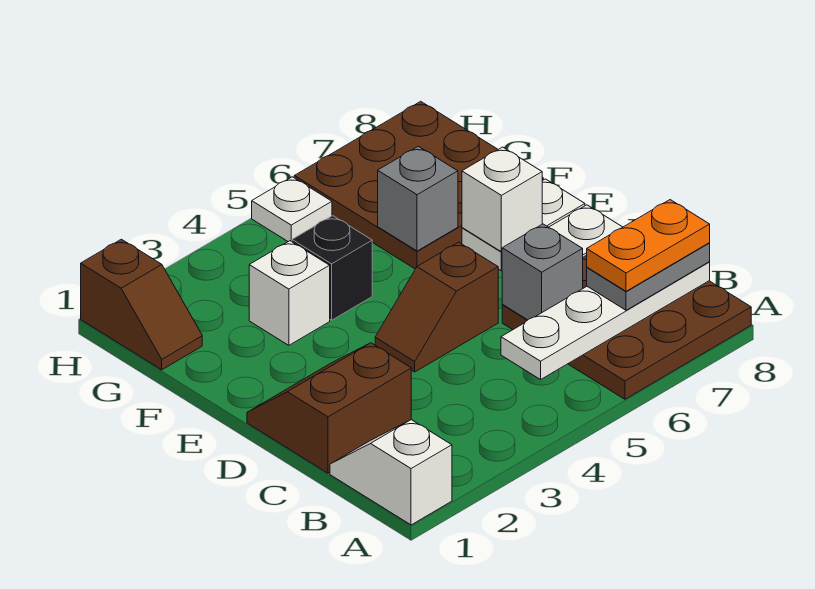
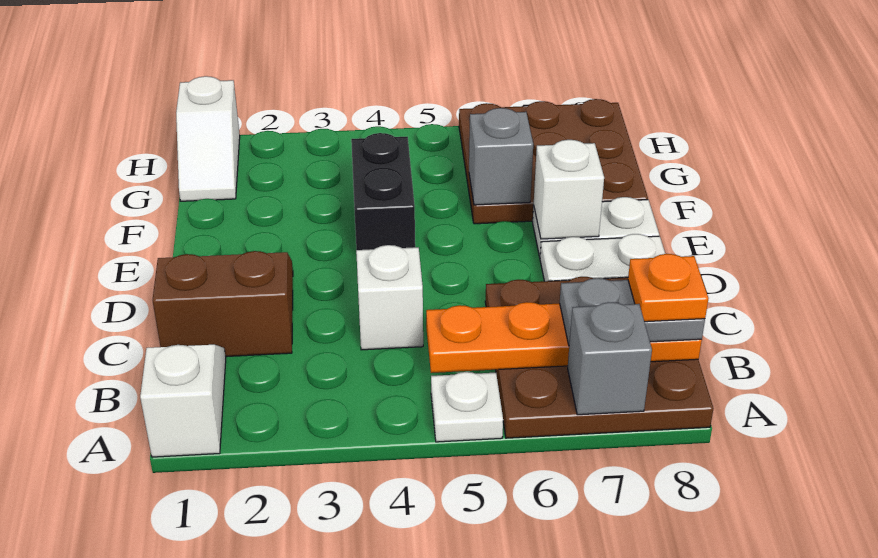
white 1x4 plate [501,262,710,379] -> orange 1x4 plate [426,302,702,373]
orange 1x2 plate [587,200,710,291] -> orange 1x1 plate [628,254,708,322]
grey 1x1 brick [502,224,583,320] -> grey 1x1 brick moved to [568,302,652,415]
brown 1x2 slope [375,242,498,372] -> none
white 1x1 brick [249,241,330,345] -> white 1x1 brick moved to [356,245,423,350]
black 1x1 brick [292,216,372,320] -> black 1x2 brick [351,133,415,250]
brown 1x2 slope [81,239,202,370] -> white 1x2 slope [176,76,240,201]
white 1x1 plate [252,177,332,242] -> white 1x1 plate moved to [431,372,503,442]

